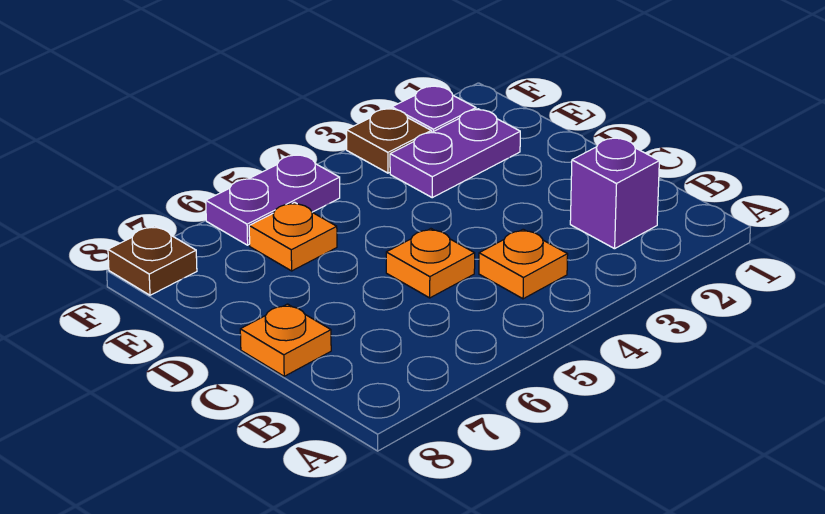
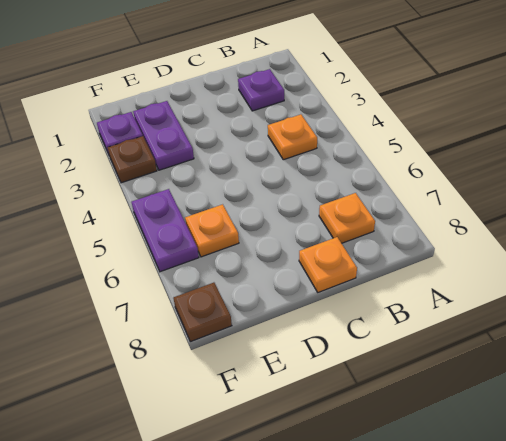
purple 1x1 brick [570,137,659,249] -> purple 1x1 plate [238,69,284,111]
orange 1x1 plate [386,229,475,298] -> orange 1x1 plate moved to [319,193,375,243]

